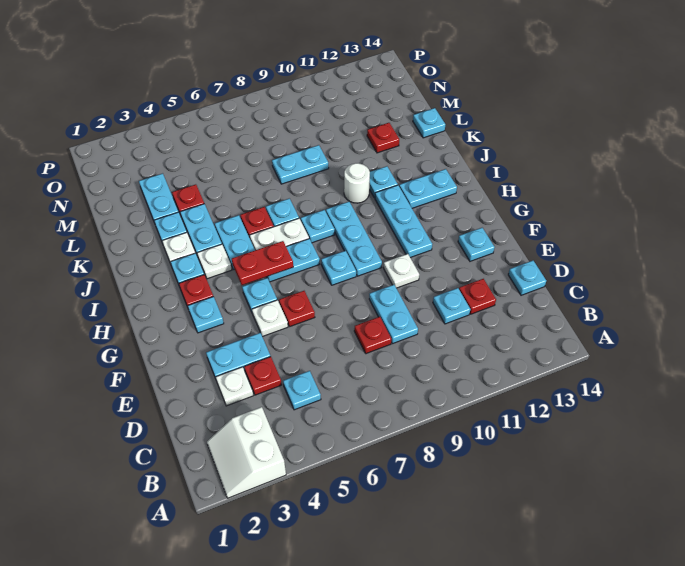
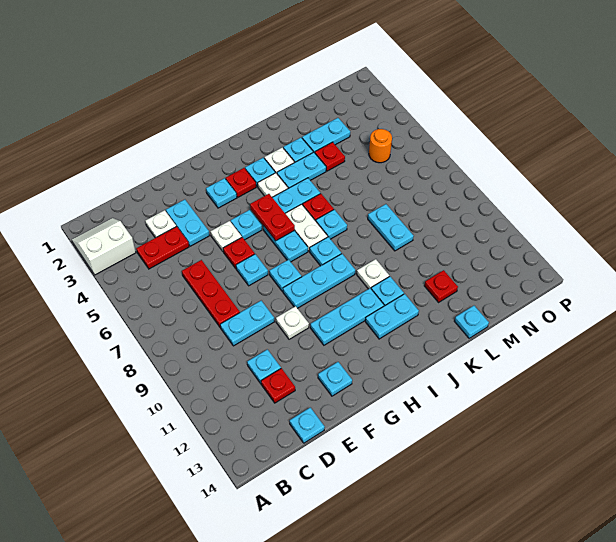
cyan 1x1 plate [283,371,321,410] -> cyan 1x1 plate moved to [236,254,268,286]
red 1x1 plate [244,357,282,395] -> red 1x2 plate [136,226,189,269]
red 1x1 plate [354,317,391,354] -> red 1x3 plate [182,260,240,328]
cyan 1x2 plate [399,169,457,208] -> cyan 1x2 plate turned to [365,294,419,339]
white 1x1 round brick [344,163,370,203] -> white 1x1 plate [357,259,389,289]
none -> orange 1x1 round brick [369,129,392,163]

